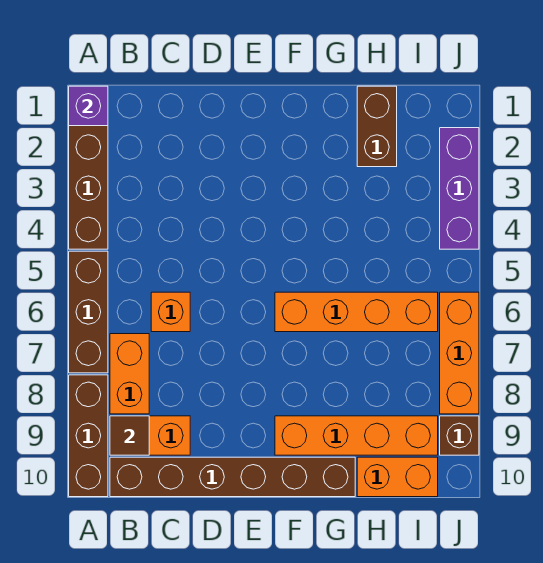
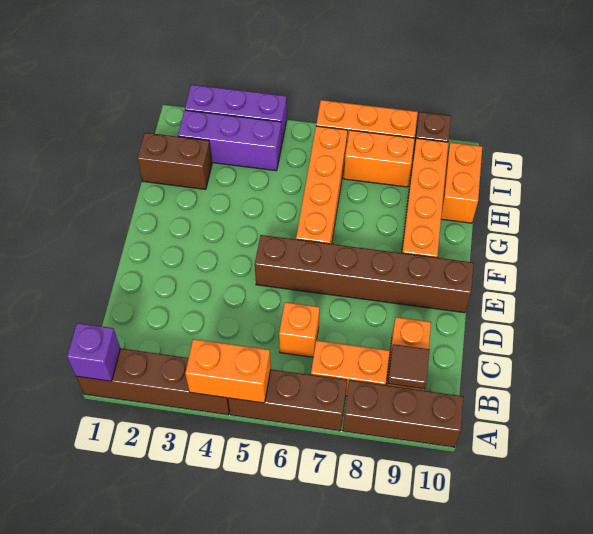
none -> orange 1x2 brick [185,339,271,403]
brown 1x6 brick [110,457,355,497] -> brown 1x6 brick turned to [255,235,474,313]
none -> purple 1x3 brick [178,110,282,171]
none -> orange 1x2 brick [344,130,415,187]

